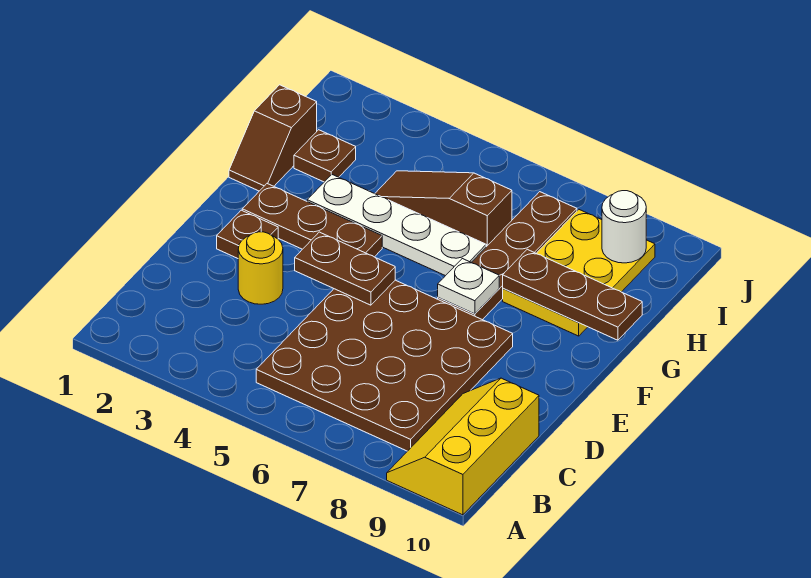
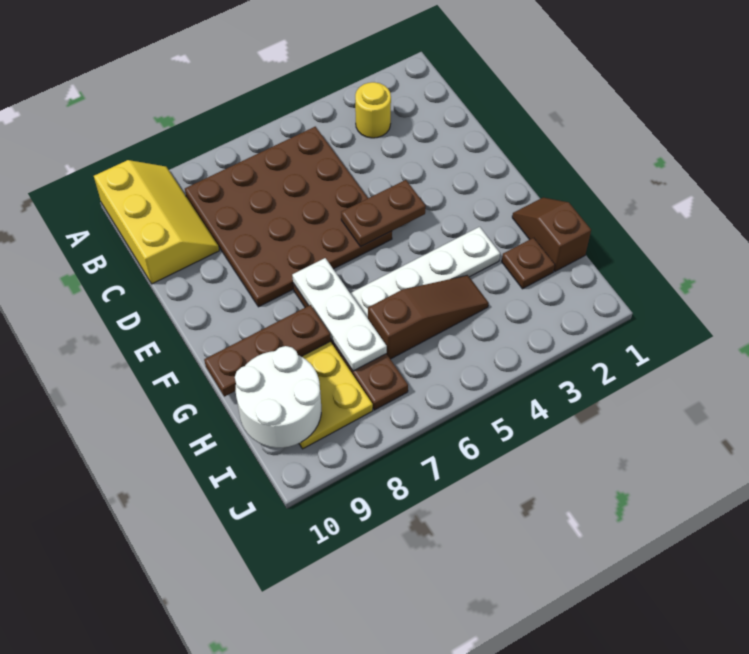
yellow 1x1 round brick [238,232,283,304] -> yellow 1x1 round brick moved to [355,82,391,138]
brown 1x1 plate [217,210,278,258] -> none
brown 1x3 plate [242,184,382,257] -> none
white 1x1 plate [438,259,499,314] -> white 1x3 plate [292,258,387,371]
white 1x1 round brick [602,191,646,263] -> white 2x2 round brick [235,346,321,448]

